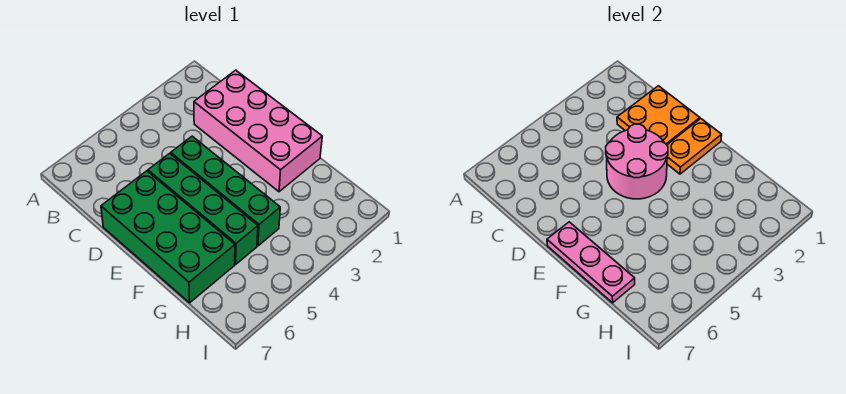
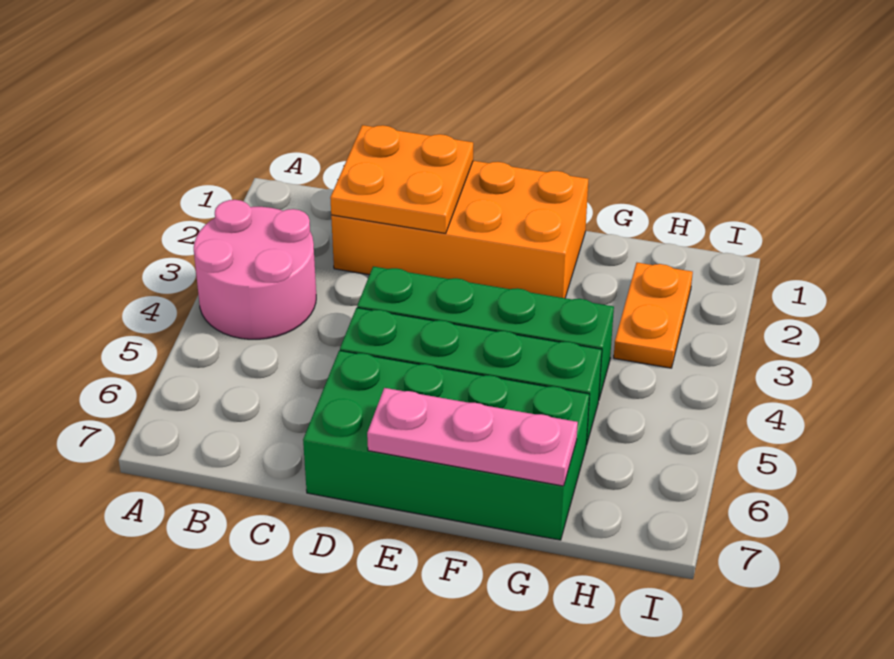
pink 2x4 brick [194,70,322,192] -> orange 2x4 brick [331,161,588,298]
pink 2x2 round brick [606,124,668,199] -> pink 2x2 round brick moved to [194,200,316,339]
orange 1x2 plate [667,119,722,174] -> orange 1x2 plate moved to [614,263,693,368]

